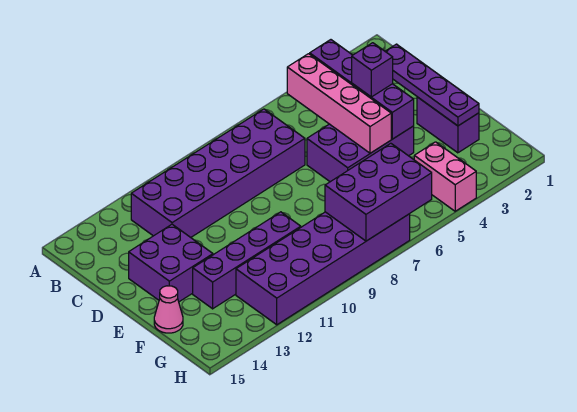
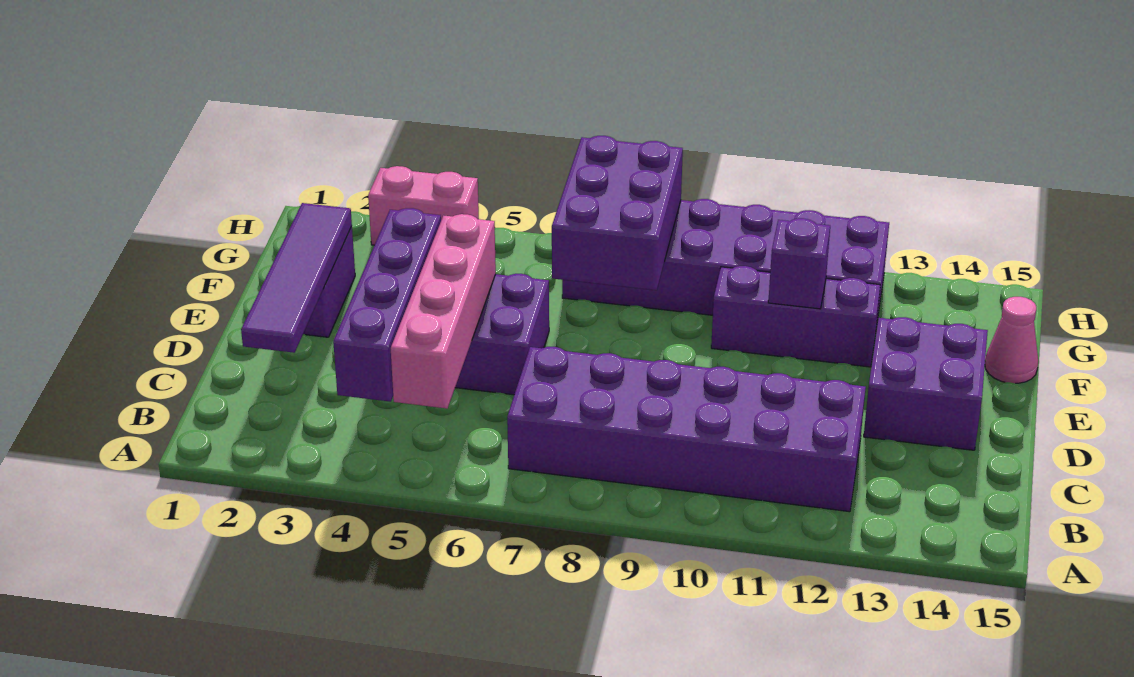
purple 1x4 plate [385,44,479,126] -> purple 1x4 tile [241,203,352,353]
purple 1x1 brick [352,43,393,97] -> purple 1x1 brick moved to [768,218,830,309]
purple 1x4 brick [193,212,301,309] -> purple 1x3 brick [711,266,880,367]
pink 1x2 brick [414,142,476,211] -> pink 1x2 brick turned to [368,166,479,245]
purple 2x3 brick [325,143,432,241] -> purple 2x3 brick turned to [552,136,683,290]

